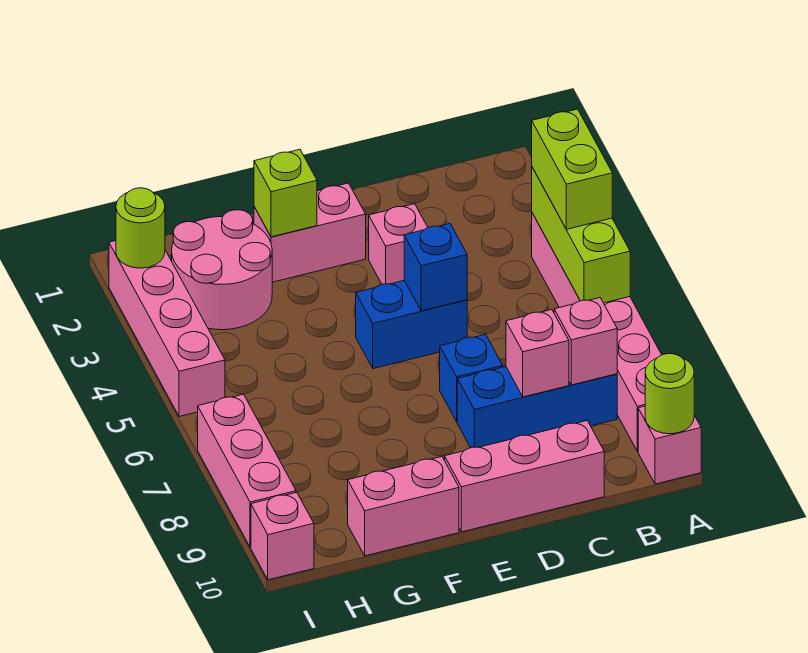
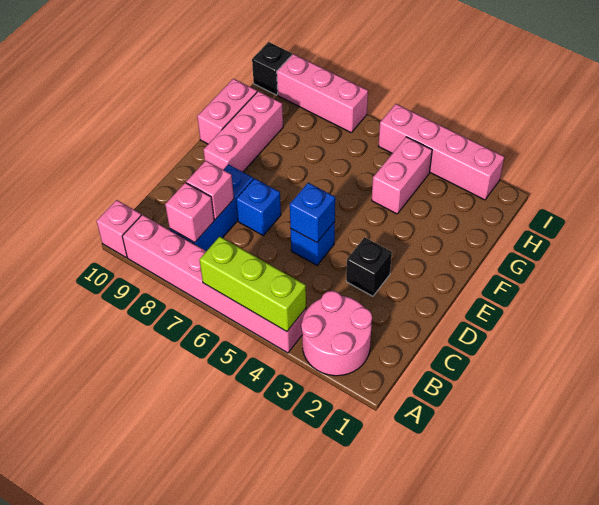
lime 1x2 brick [532,109,612,229] -> none
lime 1x1 round brick [645,354,694,434] -> none
pink 1x3 brick [445,421,604,532] -> pink 1x3 brick moved to [204,91,283,172]
pink 1x1 brick [369,204,428,284] -> black 1x1 brick [346,237,392,296]
blue 1x2 brick [356,280,467,369] -> blue 1x1 brick [291,222,335,265]
pink 1x2 brick [254,183,366,282] -> pink 1x2 brick moved to [372,137,432,214]
lime 1x1 brick [254,149,317,237] -> none
pink 2x2 round brick [172,210,272,330] -> pink 2x2 round brick moved to [301,291,372,376]
lime 1x1 round brick [116,188,165,268] -> none
pink 1x1 brick [251,492,314,580] -> black 1x1 brick [252,42,292,95]

